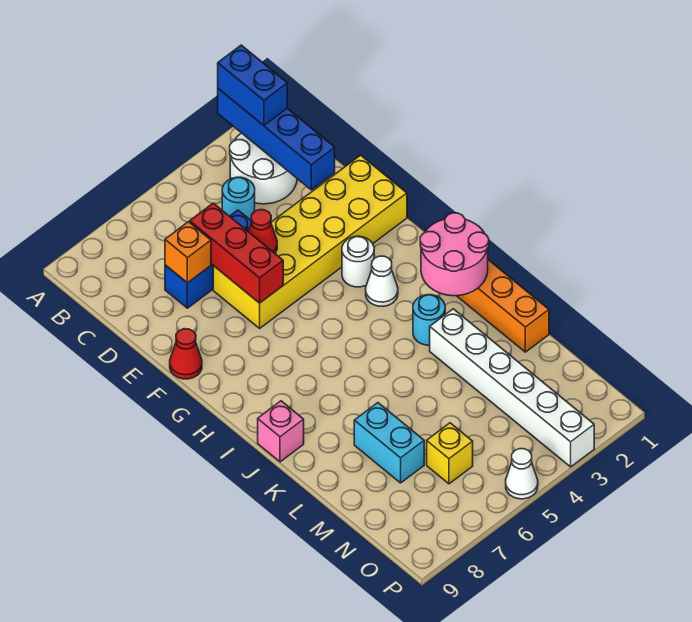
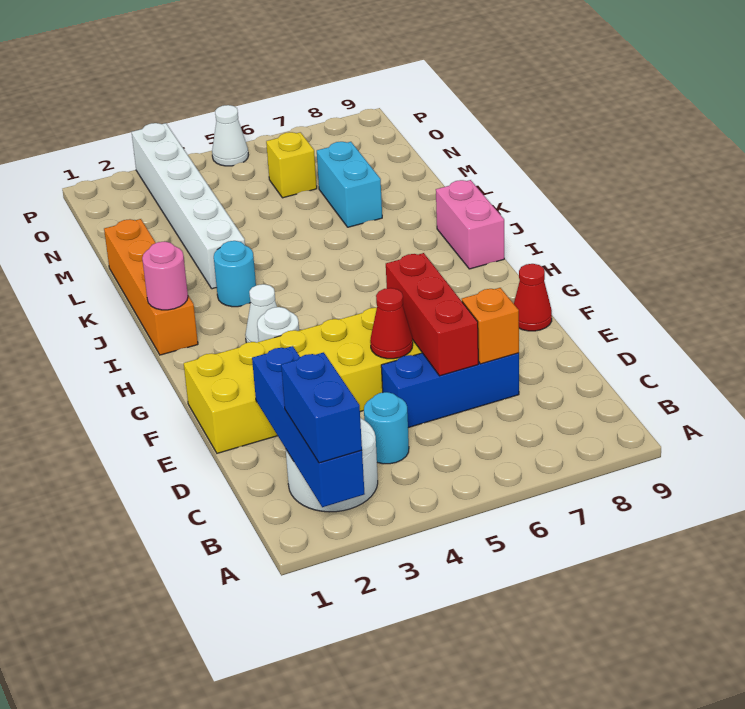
pink 2x2 round brick [420,213,489,296] -> pink 1x1 round brick [142,242,188,310]
pink 1x1 brick [258,401,304,462] -> pink 1x2 brick [436,180,504,269]

